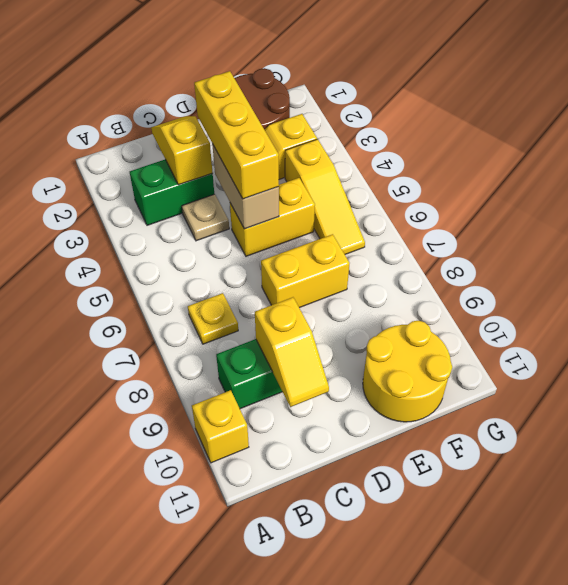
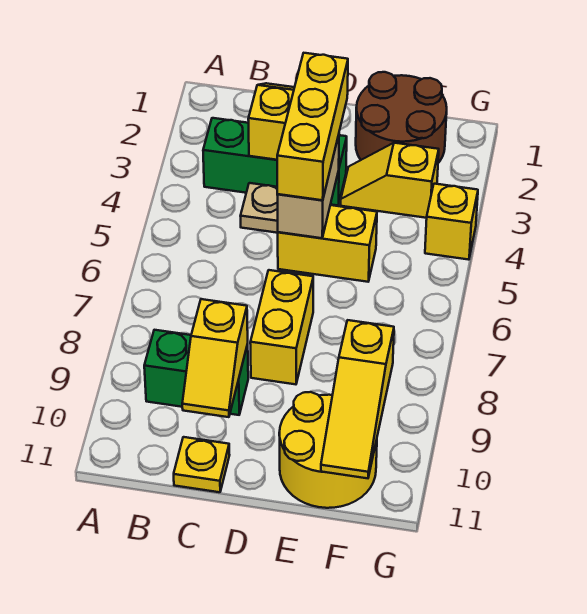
yellow 1x1 brick [192,390,249,463] -> yellow 1x1 brick moved to [425,184,478,260]
green 1x2 brick [130,159,214,225] -> green 1x3 brick [203,118,347,205]
yellow 1x1 plate [188,293,238,344] -> yellow 1x1 plate moved to [174,437,229,492]
yellow 1x2 brick [261,234,350,308] -> yellow 1x2 brick turned to [250,270,313,384]
yellow 1x3 slope [285,139,365,254] -> yellow 1x3 slope moved to [321,320,394,478]

